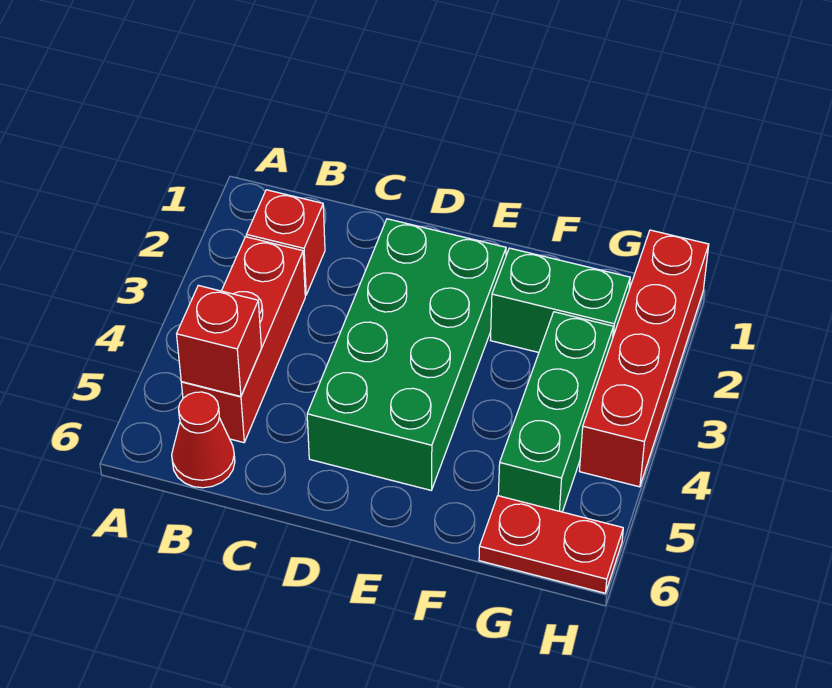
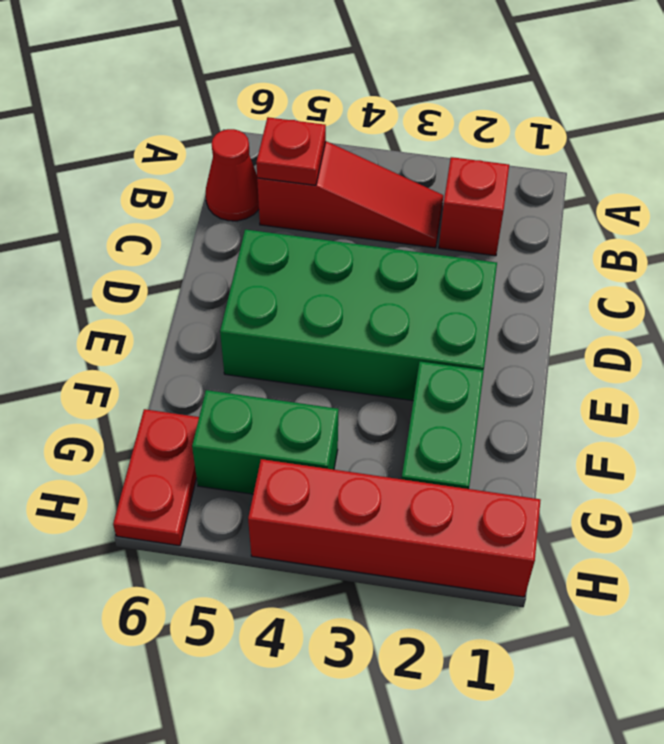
red 1x3 brick [181,237,305,443] -> red 1x3 slope [257,141,443,248]
red 1x1 brick [177,285,261,396] -> red 1x1 plate [256,117,326,185]
green 1x3 brick [498,312,614,512] -> green 1x2 brick [192,390,339,494]

